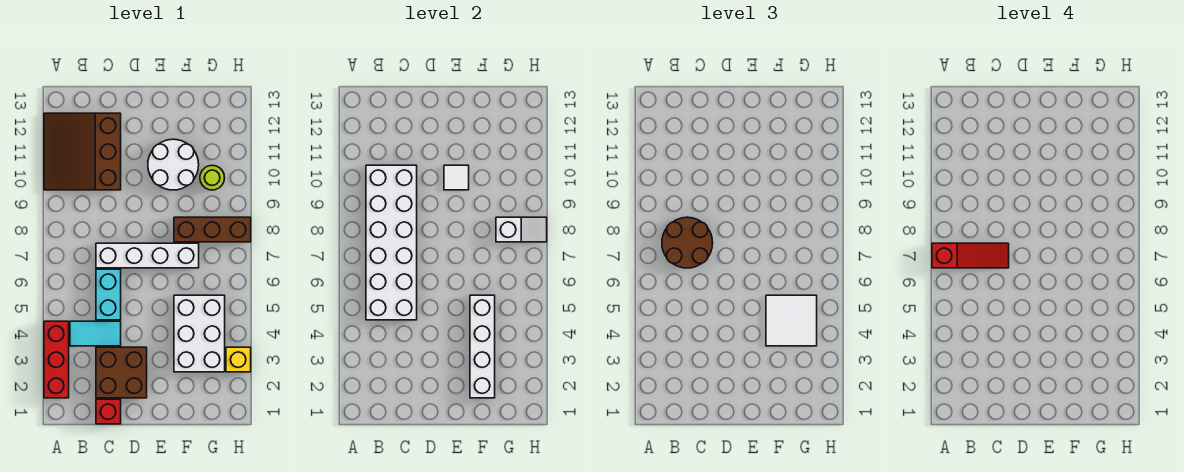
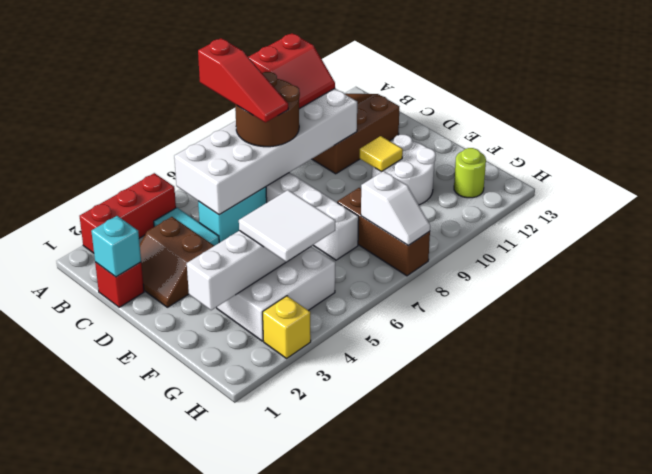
none -> red 2x2 slope [249,33,335,109]
none -> cyan 1x1 brick [91,216,141,277]
brown 2x2 brick [96,347,147,398] -> brown 2x2 slope [140,217,214,307]
white 1x1 tile [444,165,469,190] -> yellow 1x1 tile [360,136,403,172]
lime 1x1 round brick [200,165,225,190] -> lime 1x1 round brick moved to [454,148,486,198]

